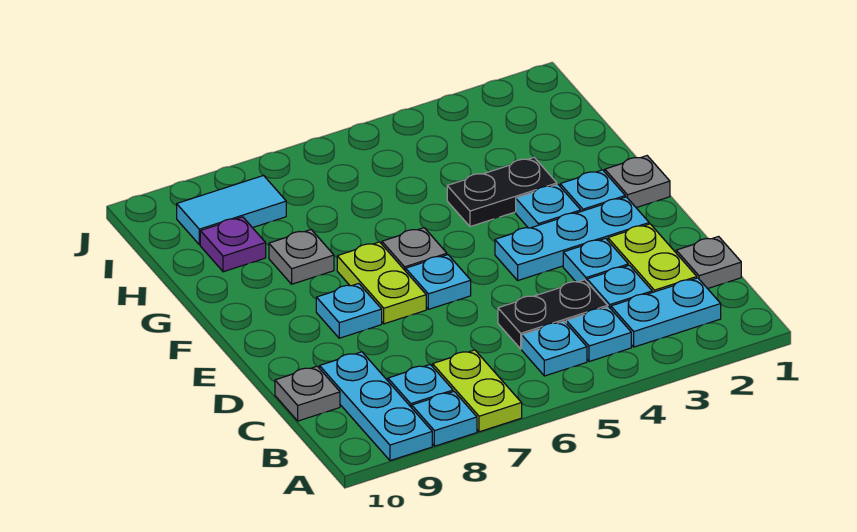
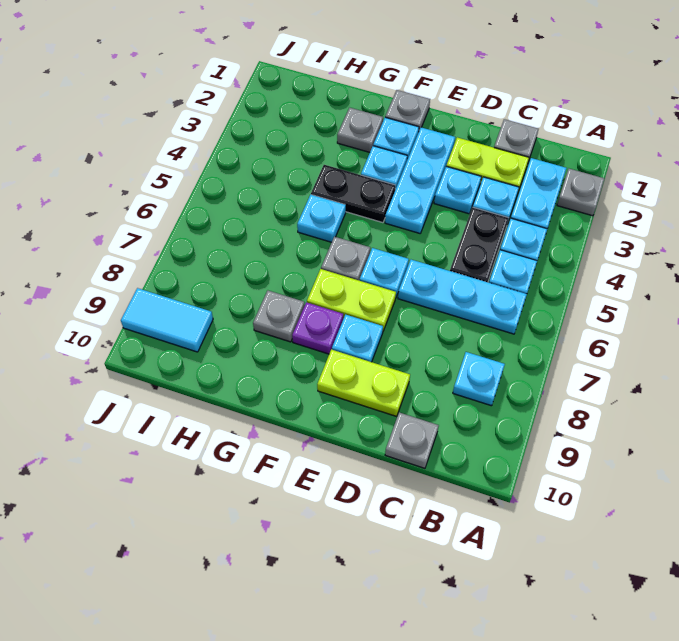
none -> grey 1x1 plate [557,169,604,216]
lime 1x2 plate [433,350,522,432] -> lime 1x2 plate moved to [317,349,410,416]
cyan 1x1 plate [412,392,477,446] -> cyan 1x1 plate moved to [297,195,346,242]
cyan 1x3 plate [320,352,432,461] -> cyan 1x3 plate moved to [398,260,527,334]
none -> grey 1x1 plate [337,108,383,152]
black 1x2 plate [447,158,557,227] -> black 1x2 plate turned to [311,165,395,223]
purple 1x1 plate [200,217,266,272] -> purple 1x1 plate moved to [292,302,343,354]
cyan 1x2 tile [177,175,286,245] -> cyan 1x2 tile turned to [121,288,213,352]

